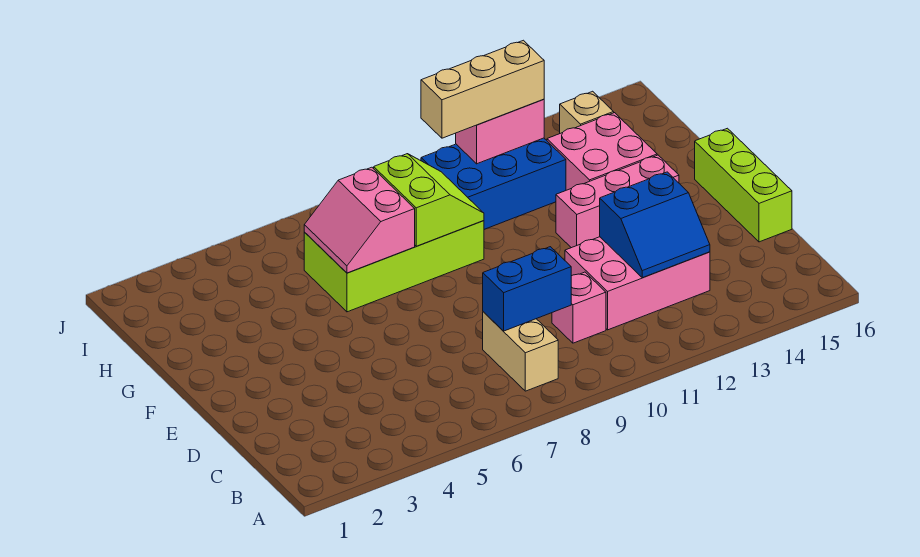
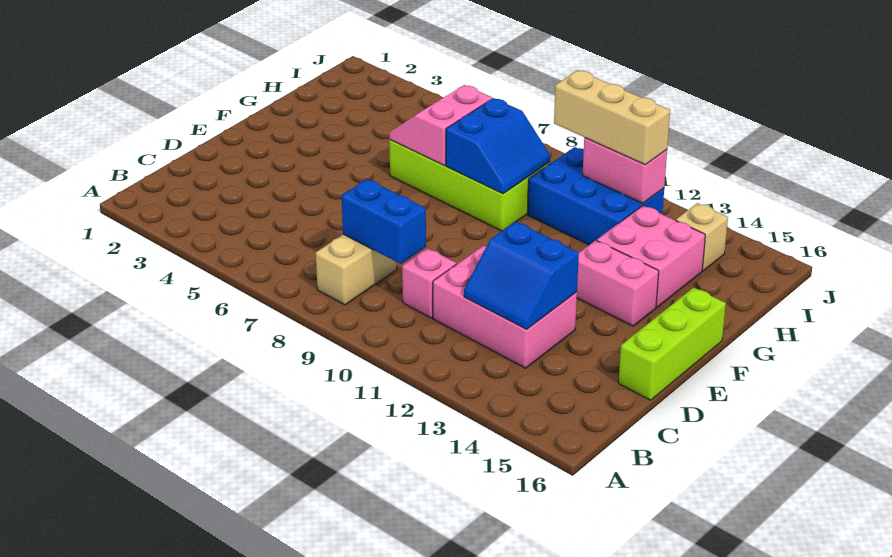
pink 1x3 brick [556,155,679,248] -> pink 1x2 brick [577,240,659,326]
lime 2x2 slope [374,154,484,246] -> blue 2x2 slope [446,98,550,194]

